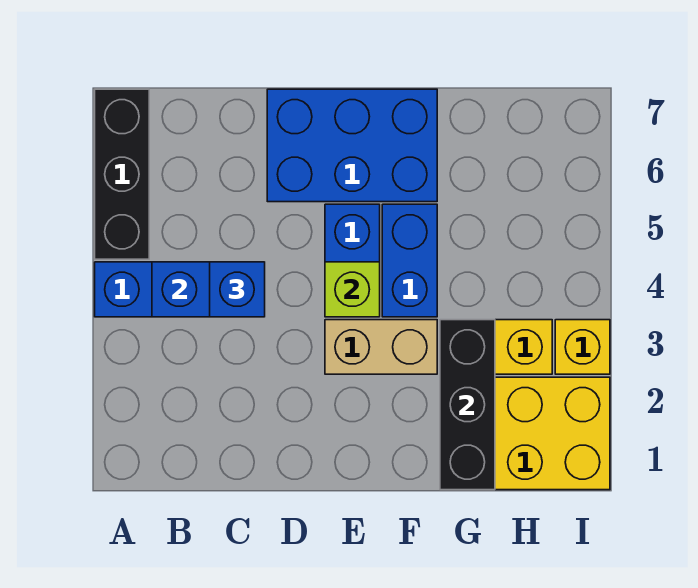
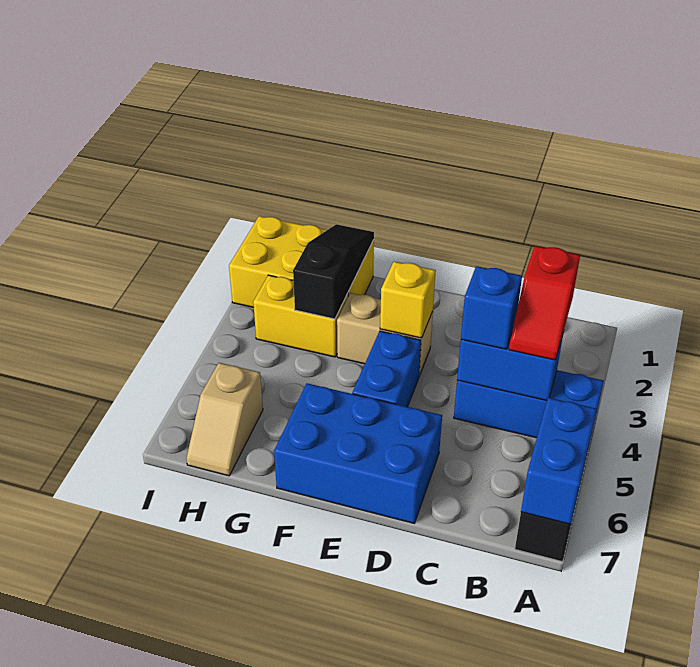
none -> red 1x2 slope [509,246,580,360]
lime 1x1 brick [325,262,380,317] -> none
blue 1x2 brick [382,204,437,317] -> blue 1x2 brick moved to [521,398,597,524]
black 1x3 brick [440,320,495,490] -> black 1x3 slope [293,224,374,319]
none -> tan 1x2 slope [186,363,263,476]
yellow 1x1 brick [555,320,610,374] -> yellow 1x1 brick moved to [380,262,436,338]

